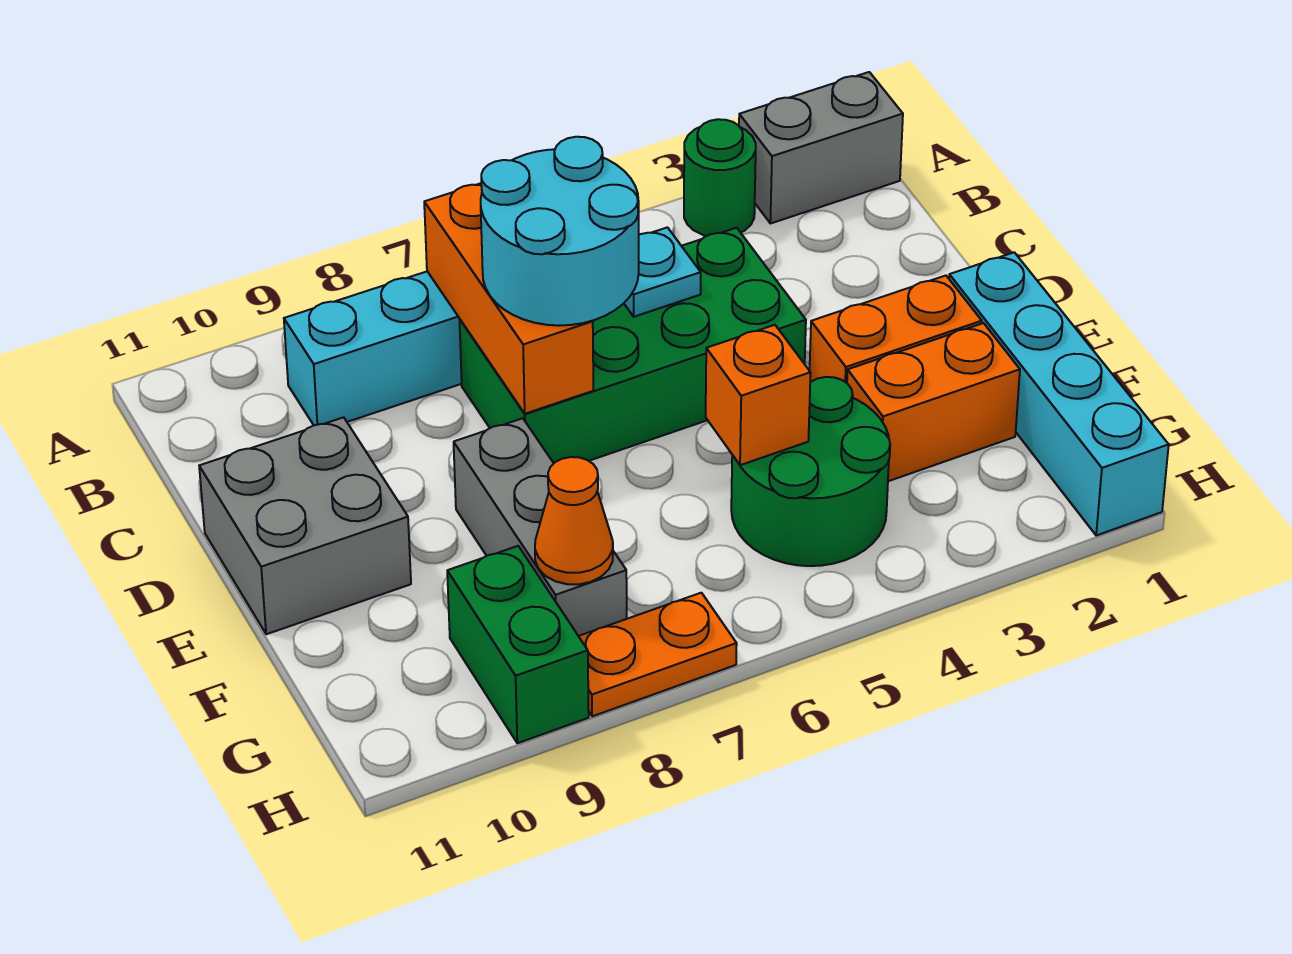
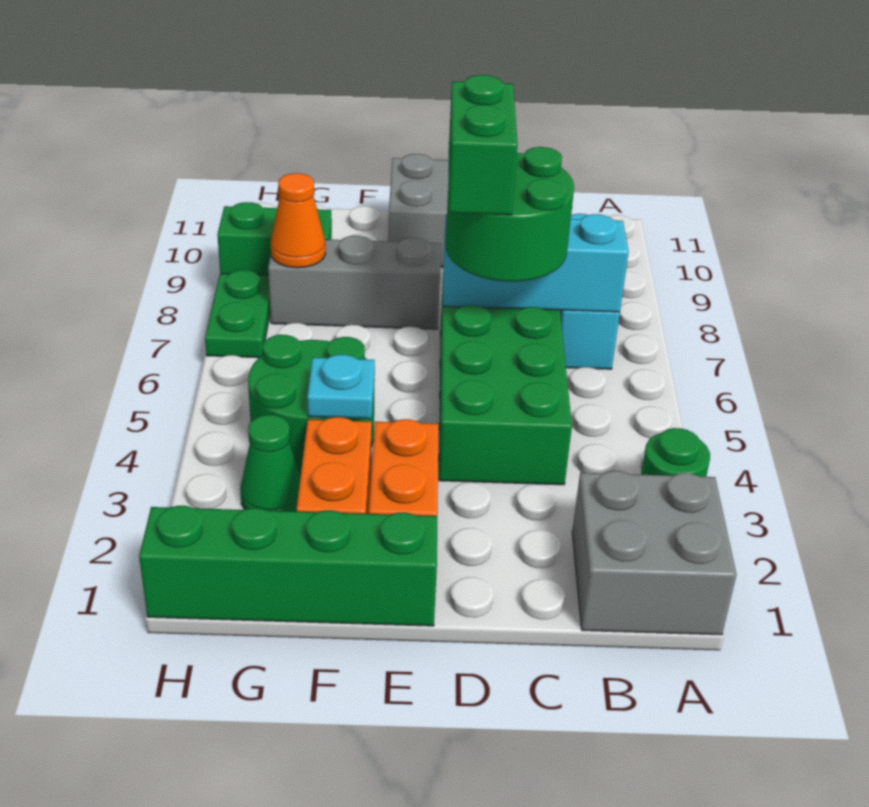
grey 1x2 brick [739,72,903,224] -> grey 2x2 brick [572,471,736,635]
orange 1x3 brick [424,183,593,414] -> cyan 1x3 brick [443,214,629,312]
cyan 1x1 plate [624,227,701,317] -> cyan 1x1 plate moved to [307,355,375,419]
cyan 2x2 round brick [481,137,639,326] -> green 2x2 round brick [446,147,574,282]
none -> green 1x2 brick [449,75,518,215]
cyan 1x4 brick [949,252,1169,535] -> green 1x4 brick [139,506,437,626]
orange 1x1 brick [706,325,811,465] -> none
none -> green 1x1 cone [240,415,301,512]
orange 1x2 plate [579,593,737,716] -> green 1x2 plate [205,270,270,358]

